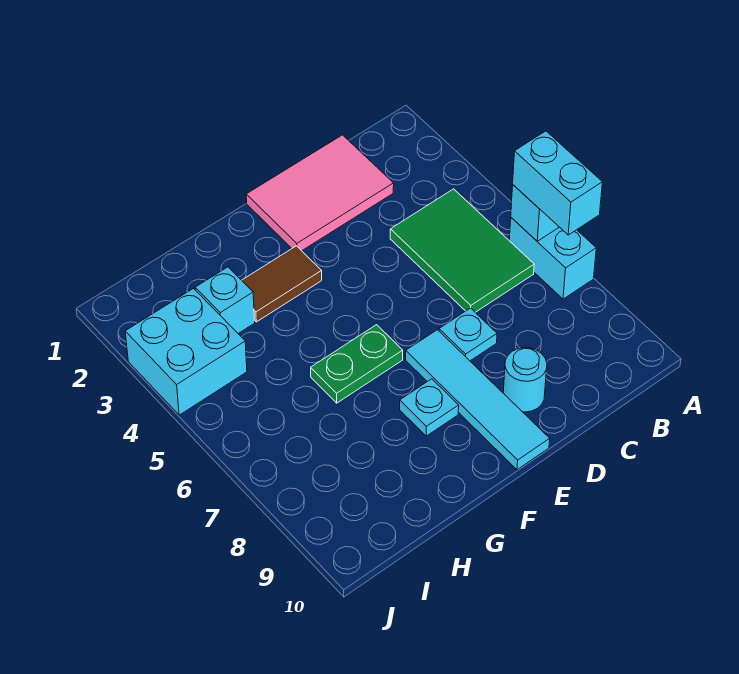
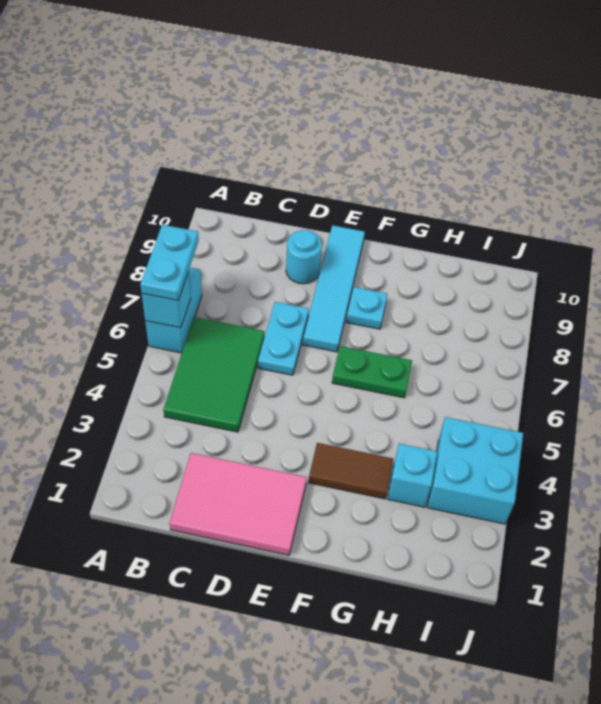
cyan 1x2 brick [513,131,603,235] -> cyan 1x2 plate [140,225,199,300]
cyan 1x1 plate [439,308,497,361] -> cyan 1x2 plate [258,302,309,375]

